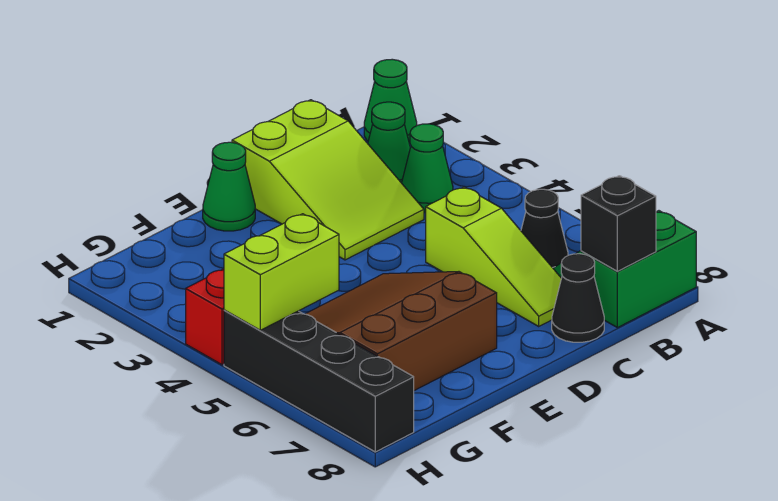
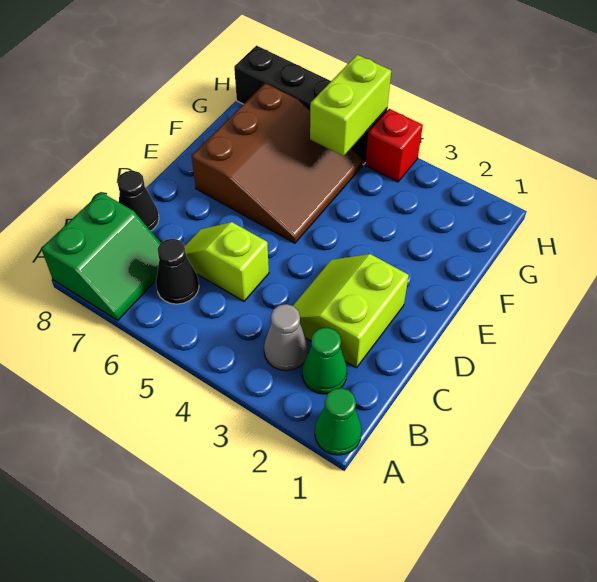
green 1x1 cone [402,124,453,213] -> grey 1x1 cone [264,304,308,371]
black 1x1 brick [581,176,656,271] -> none
lime 2x3 slope [232,100,424,260] -> lime 2x2 slope [293,254,409,368]
lime 1x3 slope [426,187,561,326] -> lime 1x2 slope [185,222,269,301]
green 1x1 cone [203,142,255,231] -> none

